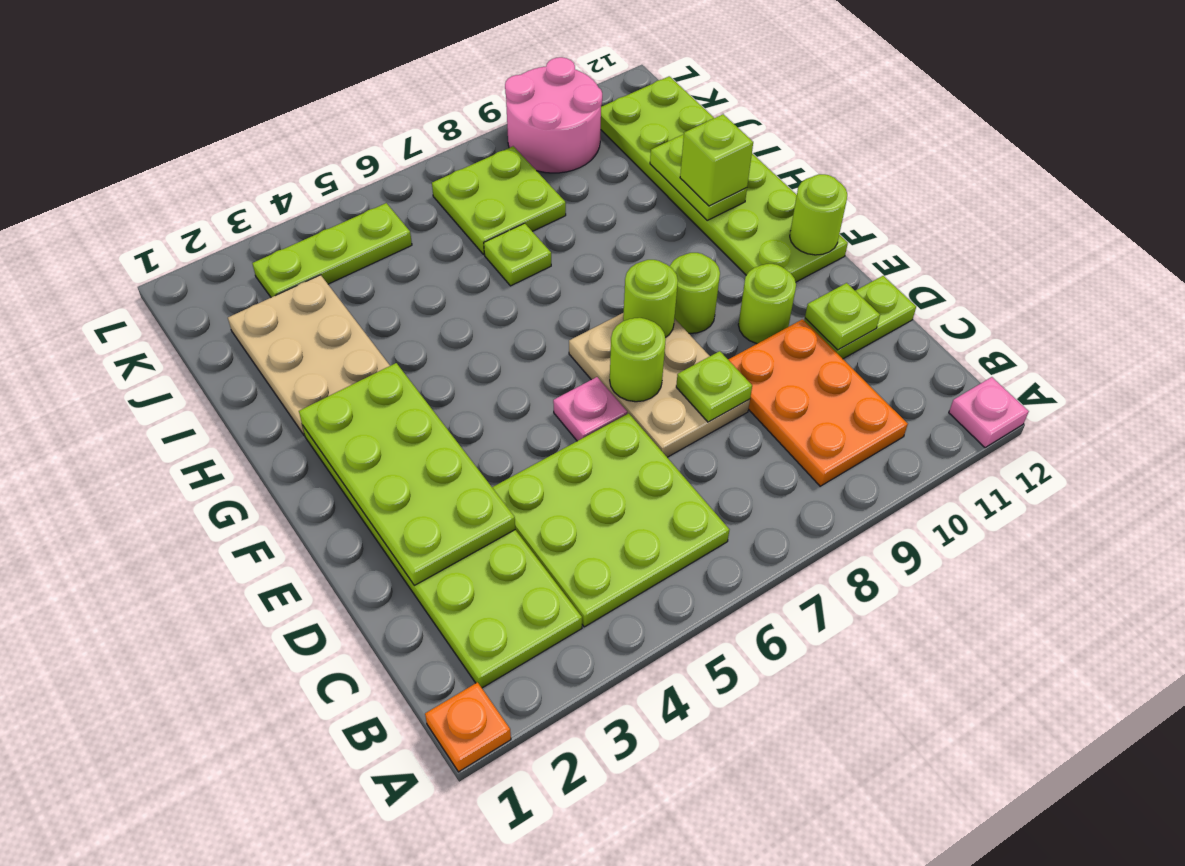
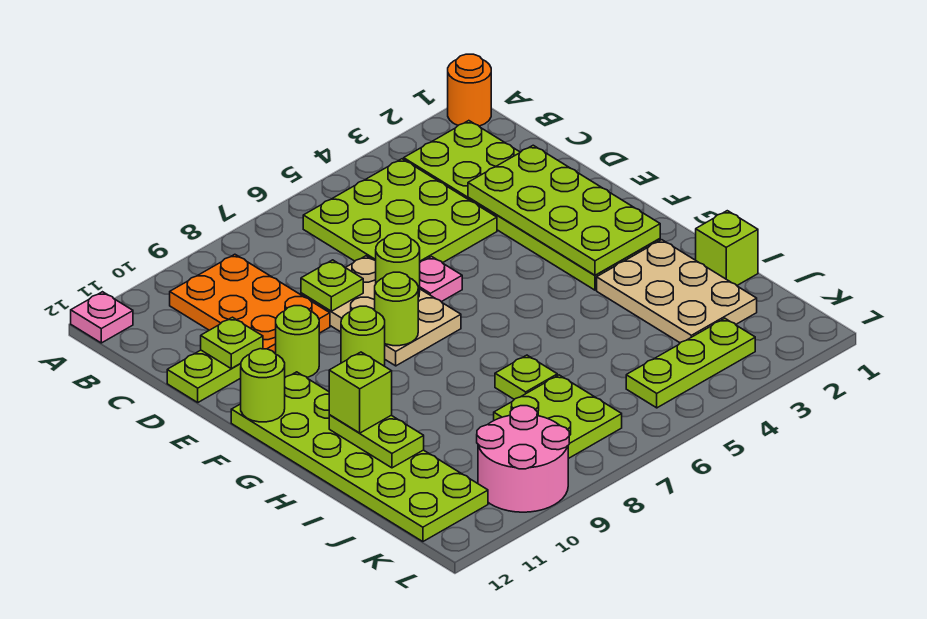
orange 1x1 plate [425,682,511,772] -> orange 1x1 round brick [448,54,491,126]
none -> lime 1x1 brick [696,211,758,285]

